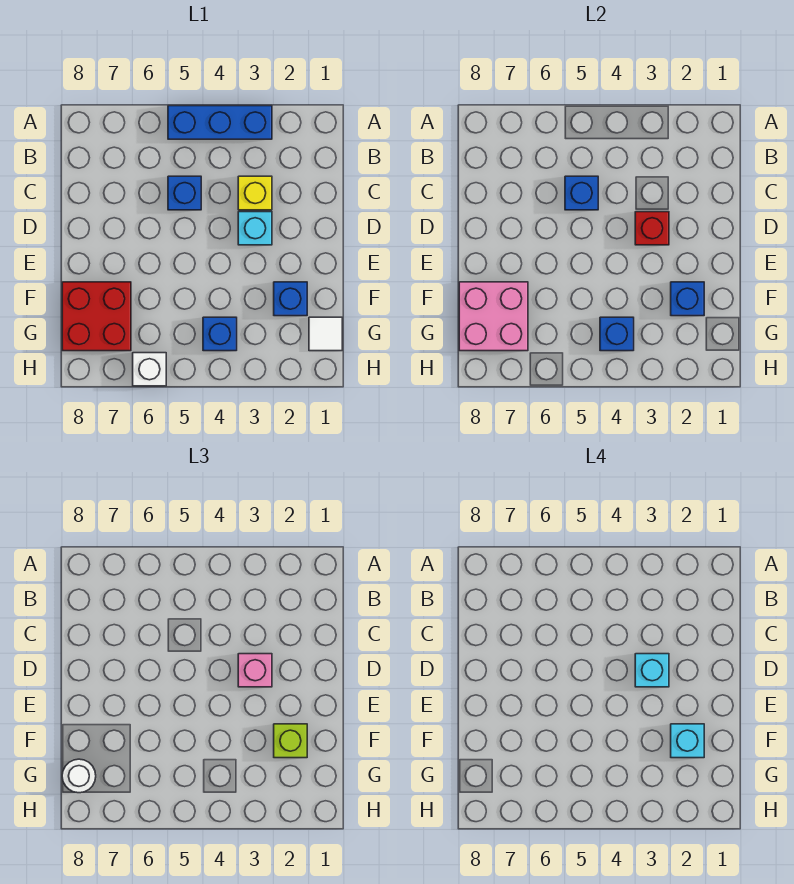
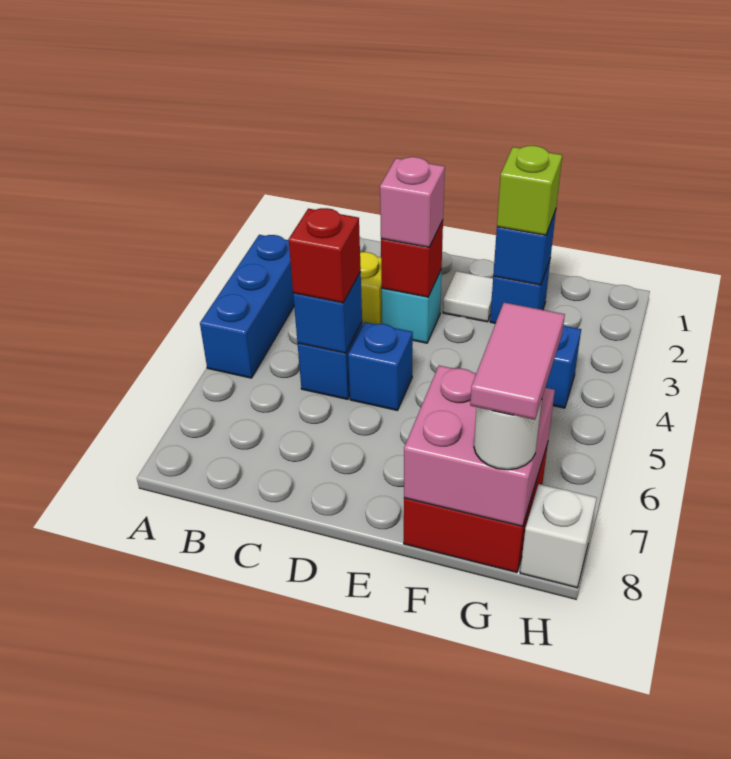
none -> red 1x1 brick [289,208,361,303]
cyan 1x1 brick [635,654,669,687] -> none
cyan 1x1 brick [671,724,704,758] -> none
white 1x1 tile [309,317,342,351] -> white 1x1 tile moved to [443,271,493,322]
blue 1x1 brick [600,317,634,351] -> blue 1x1 brick moved to [348,322,413,410]
none -> pink 1x2 tile [470,303,565,420]
white 1x1 brick [133,353,166,386] -> white 1x1 brick moved to [520,484,596,588]

